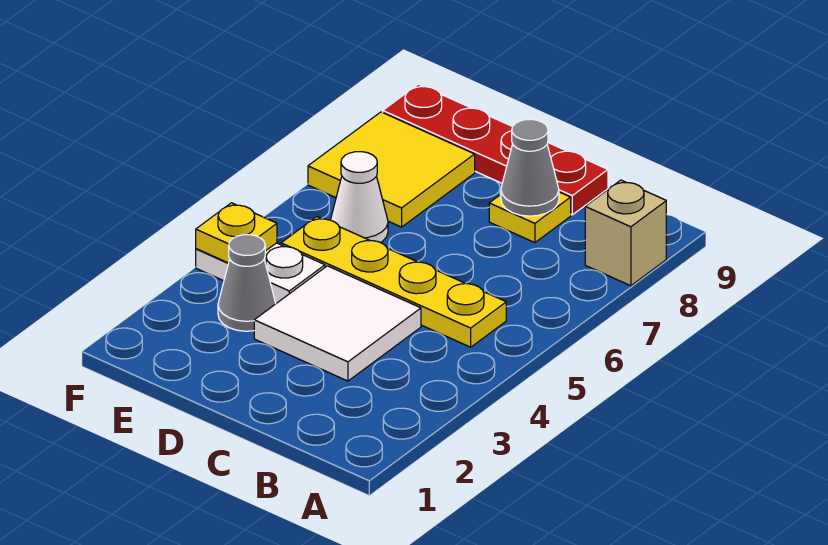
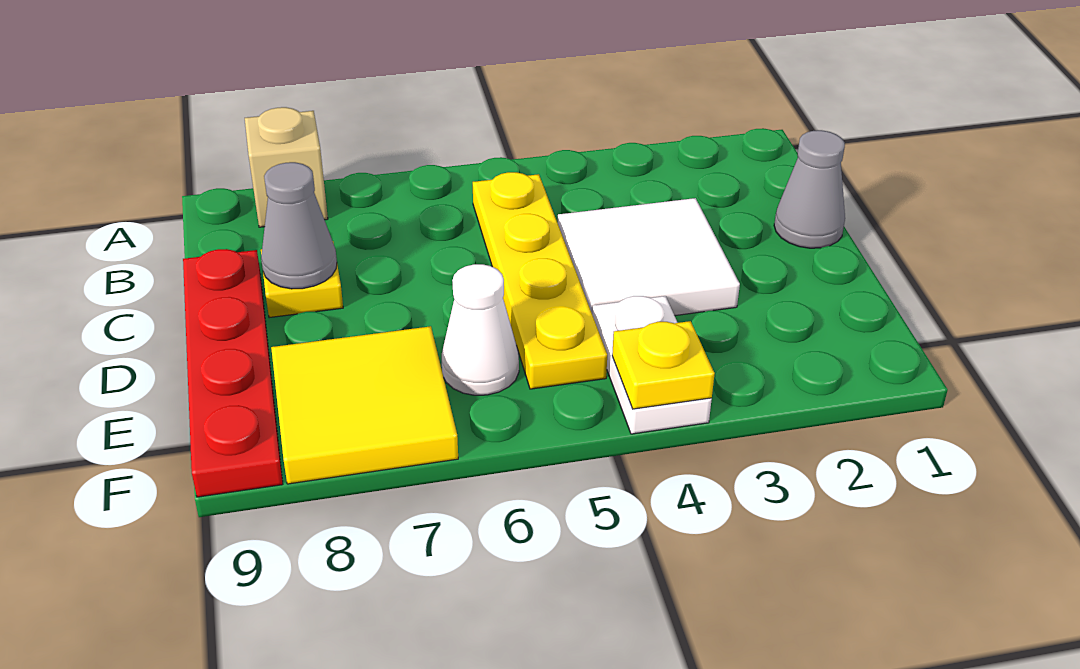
grey 1x1 cone [218,235,276,331] -> grey 1x1 cone moved to [774,130,845,248]

